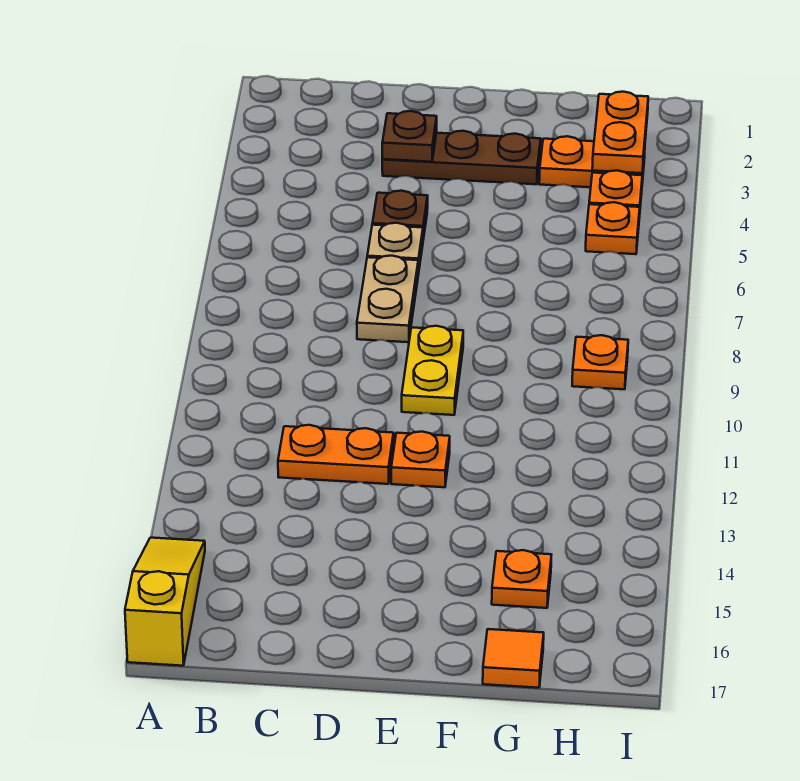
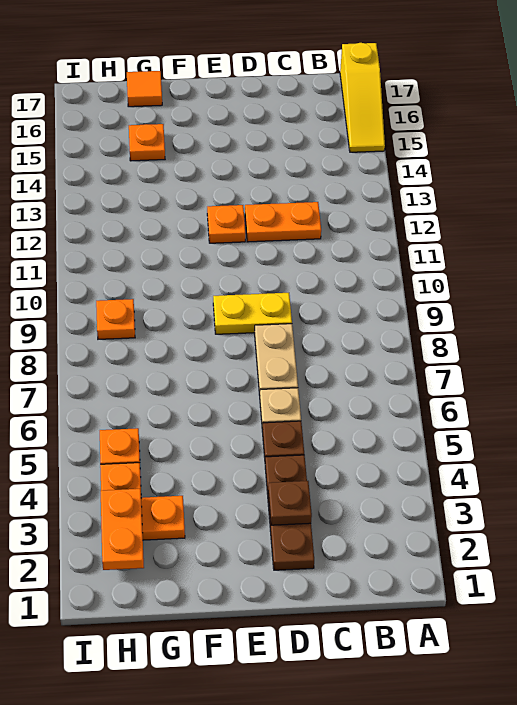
brown 1x3 plate [382,131,541,184] -> brown 1x3 plate turned to [265,455,314,570]
yellow 1x2 plate [402,326,463,415] -> yellow 1x2 plate turned to [213,293,292,334]

